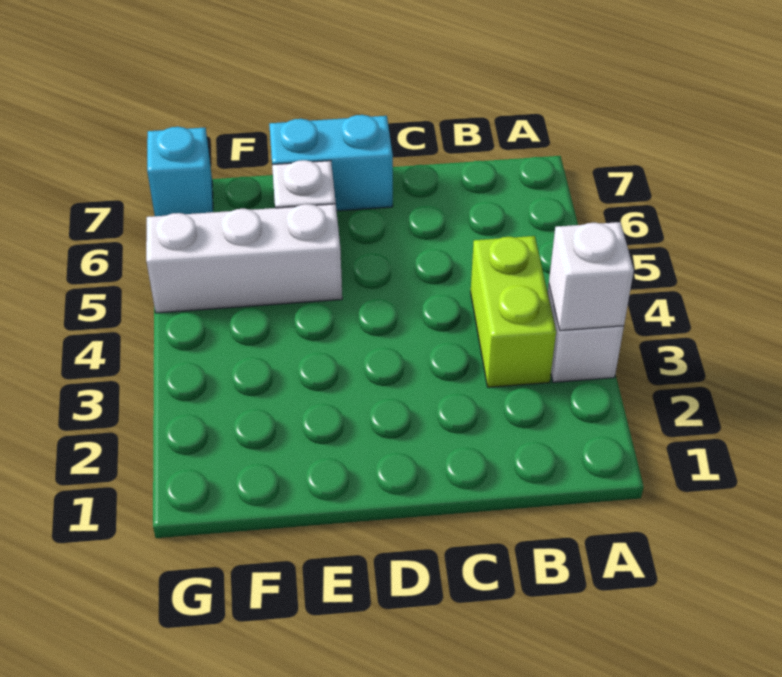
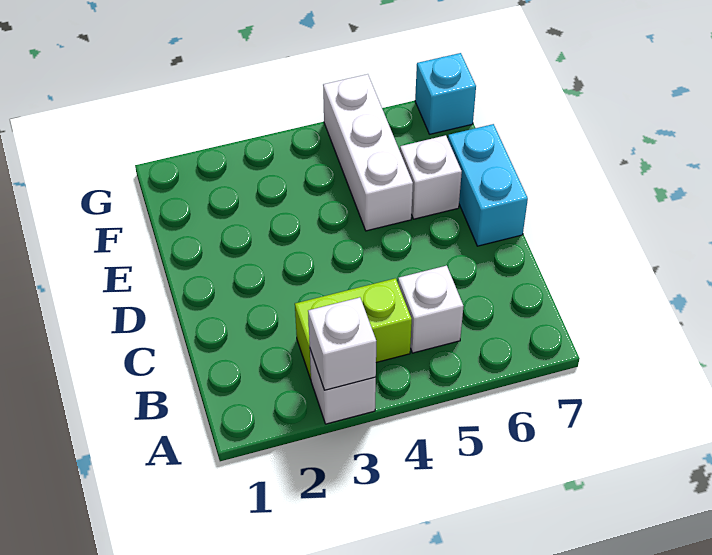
none -> white 1x1 brick [398,265,463,353]

